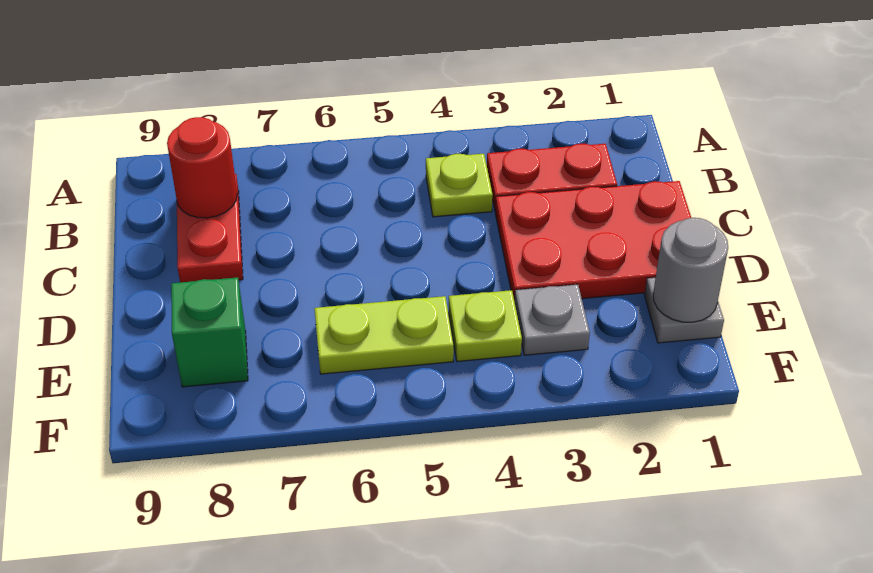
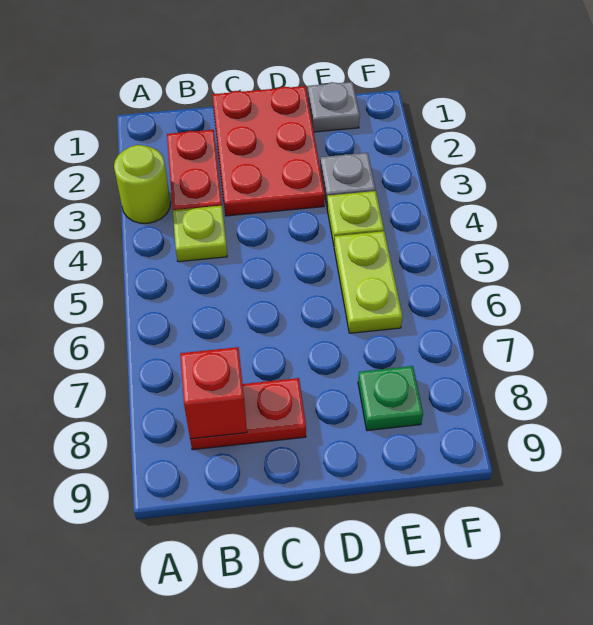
none -> lime 1x1 round brick [114,145,171,223]
red 1x1 round brick [167,117,237,218] -> red 1x1 brick [180,347,247,439]
grey 1x1 round brick [653,218,728,322] -> none
green 1x1 brick [171,278,248,387] -> green 1x1 plate [358,366,423,431]

